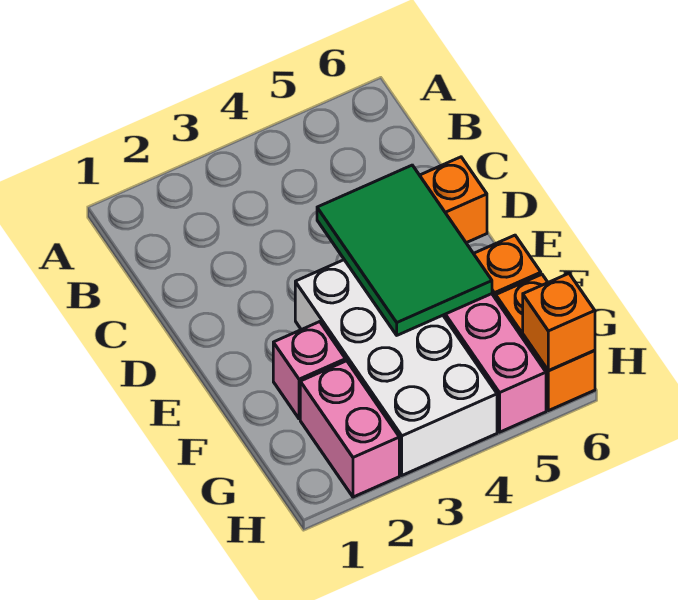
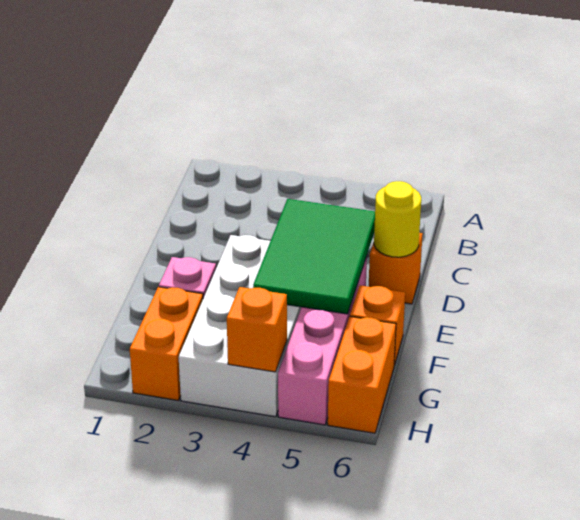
none -> yellow 1x1 round brick [374,181,421,257]
pink 1x2 brick [300,361,399,497] -> orange 1x2 brick [130,287,203,400]
orange 1x1 brick [523,274,595,371] -> orange 1x1 brick moved to [227,287,287,372]

